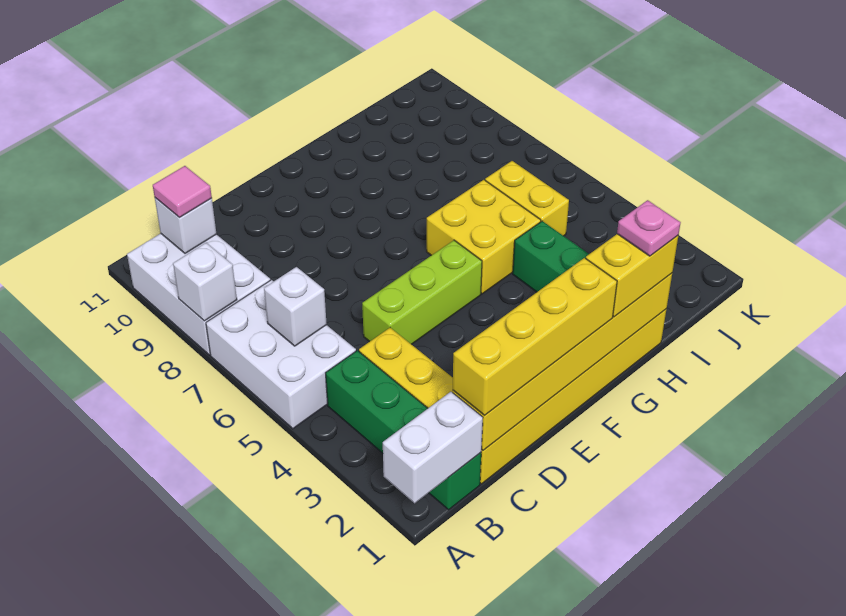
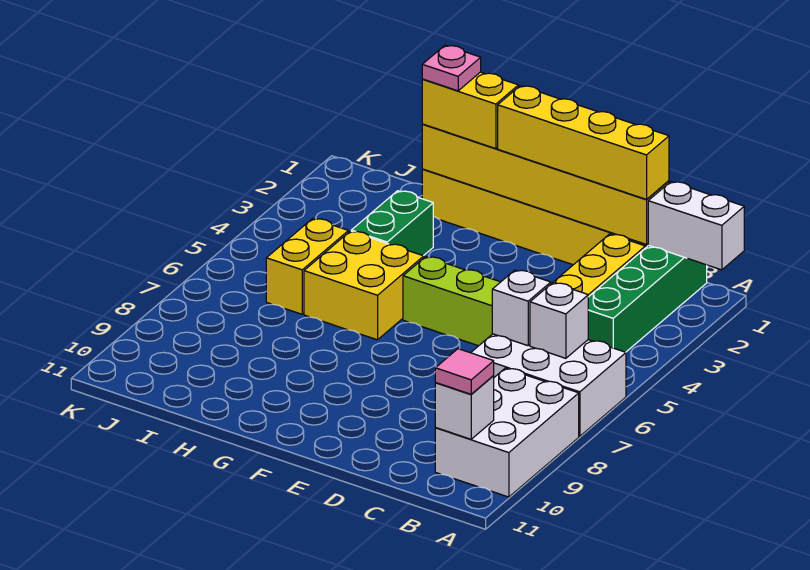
white 2x3 brick [206,280,356,429] -> white 2x3 brick turned to [471,334,626,436]
white 1x1 brick [173,243,237,321] -> white 1x1 brick moved to [492,270,551,346]

